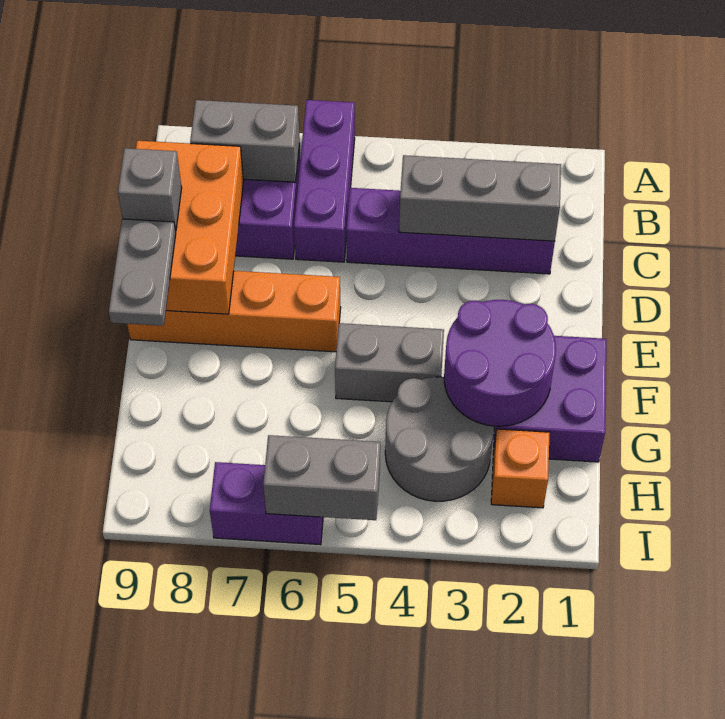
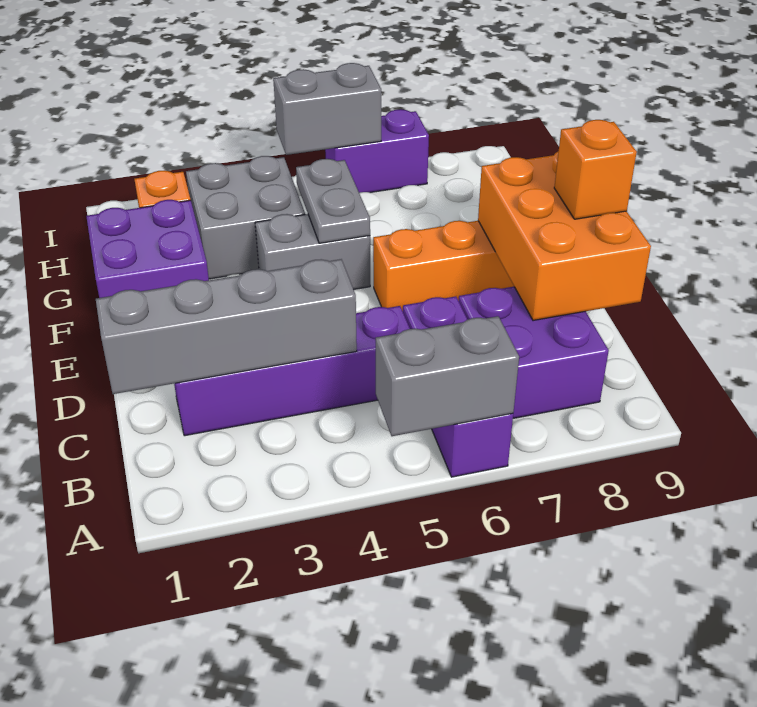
grey 1x2 brick [190,100,300,182] -> grey 1x2 brick moved to [376,316,519,436]
grey 1x3 brick [399,155,561,241] -> grey 1x4 brick [96,259,357,394]
grey 1x1 brick [118,148,182,231] -> orange 1x1 brick [554,120,637,219]
grey 1x2 plate [109,219,176,326] -> grey 1x2 plate moved to [296,159,370,243]
purple 2x2 round brick [444,300,556,426] -> none
grey 2x2 round brick [385,377,494,501] -> grey 2x2 brick [186,156,305,279]

